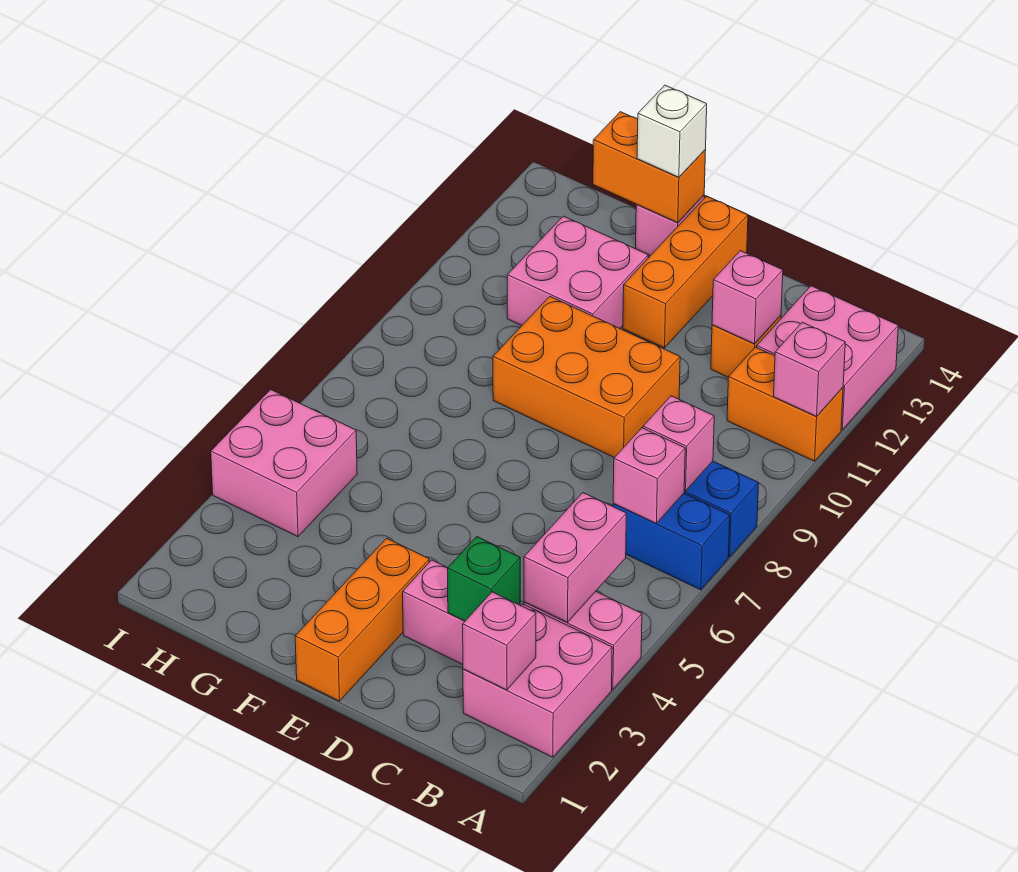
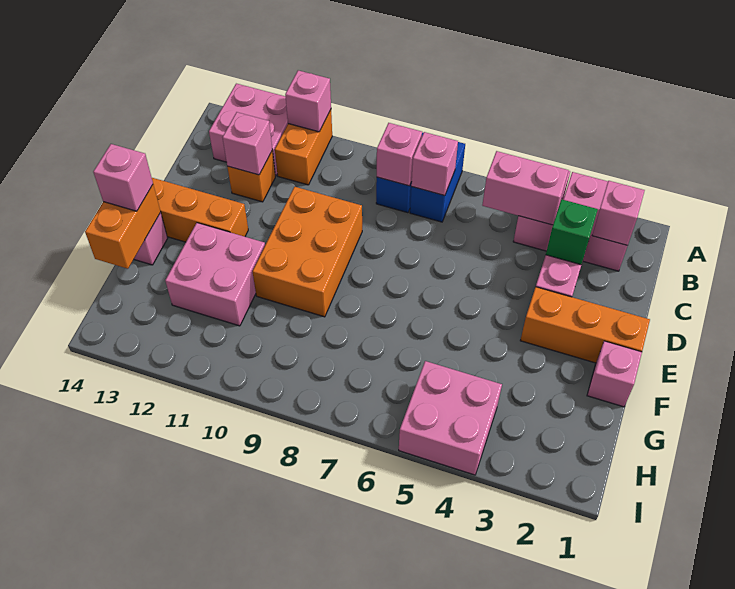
none -> pink 1x1 brick [587,341,642,407]
white 1x1 brick [637,85,707,177] -> pink 1x1 brick [93,144,153,211]

